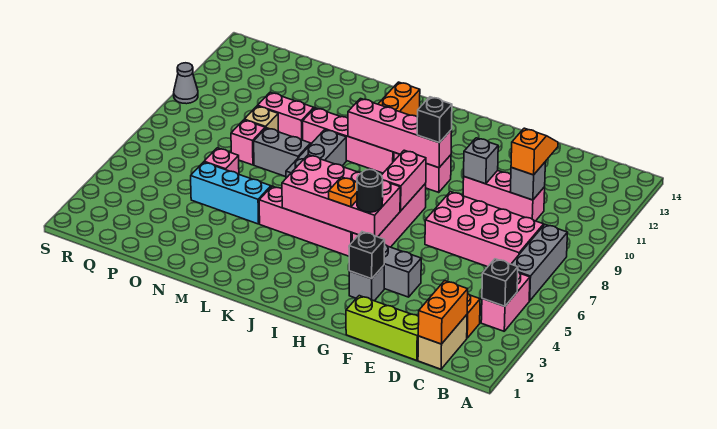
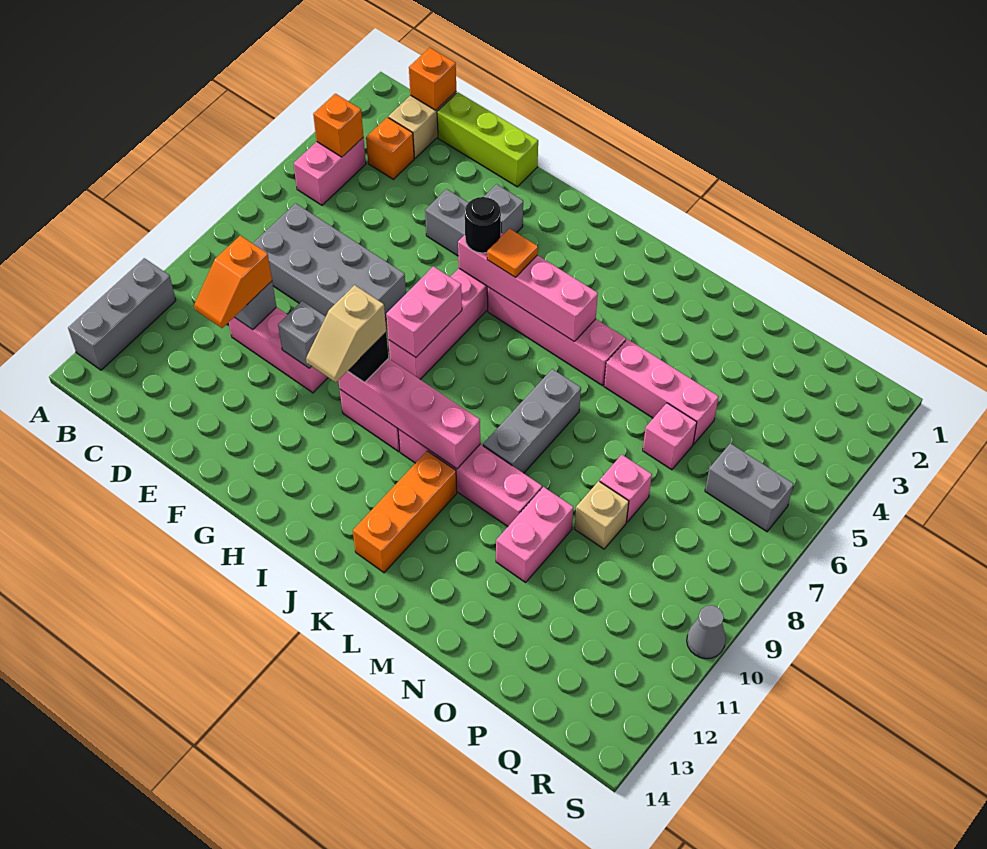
black 1x1 brick [482,259,518,306] -> orange 1x1 brick [313,94,363,157]
grey 1x3 brick [512,225,567,301] -> grey 1x3 brick moved to [68,258,176,370]
orange 1x2 brick [418,281,468,344] -> orange 1x1 brick [409,48,456,110]
pink 2x4 brick [425,192,544,267] -> grey 2x4 brick [253,203,406,320]
black 1x1 brick [349,232,385,279] -> none
pink 2x4 brick [282,155,400,237] -> pink 1x4 brick [458,233,598,342]
none -> tan 1x2 slope [306,285,386,382]
orange 1x1 plate [329,177,357,207] -> orange 1x1 tile [487,229,538,278]
cyan 1x3 brick [191,162,271,224] -> pink 1x3 brick [604,339,719,444]
grey 1x2 brick [254,128,311,177] -> grey 1x2 brick moved to [705,443,794,532]
pink 1x2 brick [257,92,314,140] -> pink 1x2 brick turned to [496,487,573,582]

